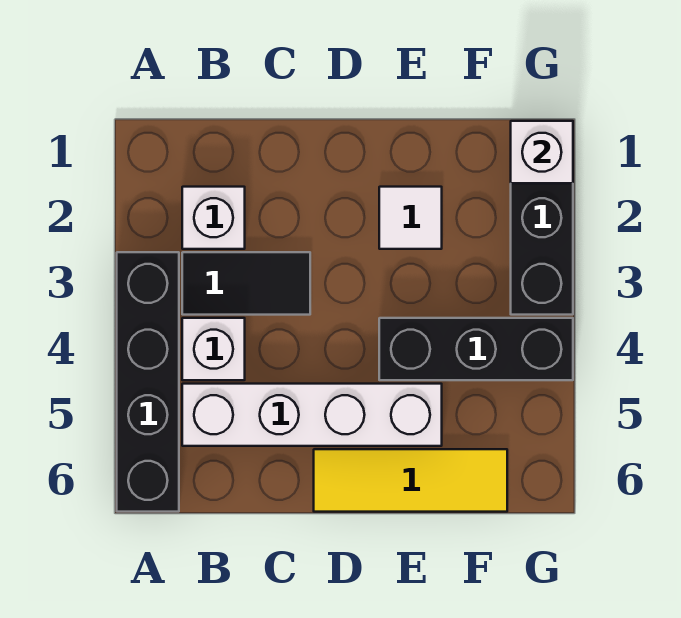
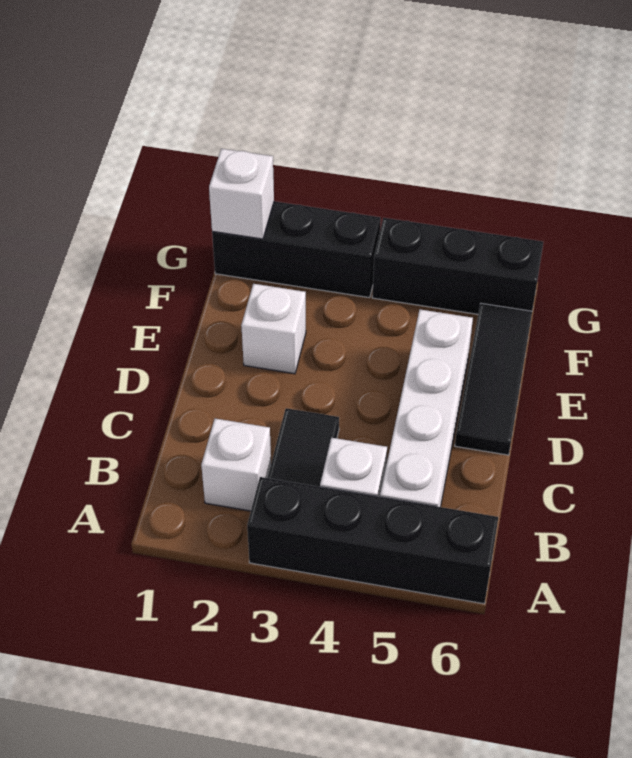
yellow 1x3 tile [314,449,507,512] -> black 1x3 tile [455,303,532,455]
white 1x1 tile [379,187,442,249] -> white 1x1 brick [241,284,306,374]
black 1x3 brick [379,318,573,380] -> black 1x3 brick turned to [372,218,543,314]

